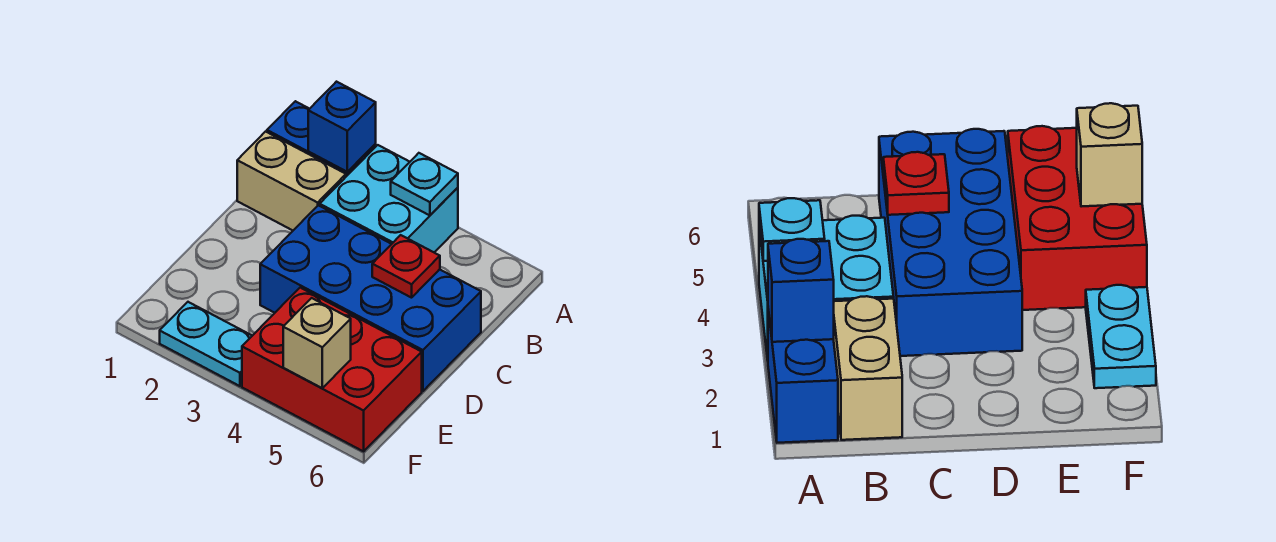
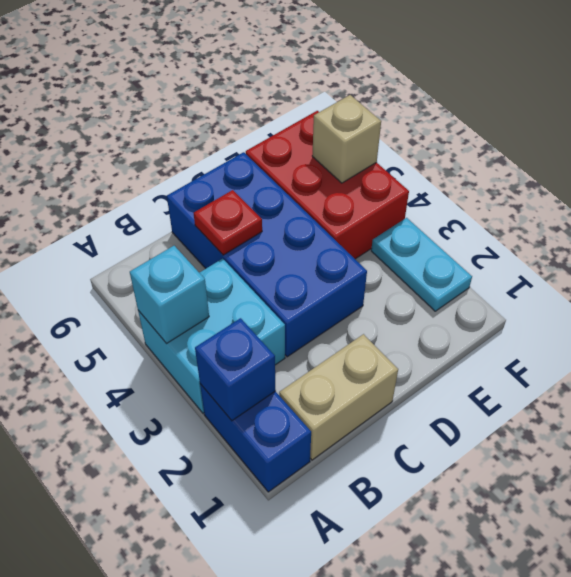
cyan 1x1 plate [391,153,458,215] -> cyan 1x1 brick [130,246,209,344]
tan 1x2 brick [237,132,346,230] -> tan 1x2 brick turned to [279,334,398,460]

